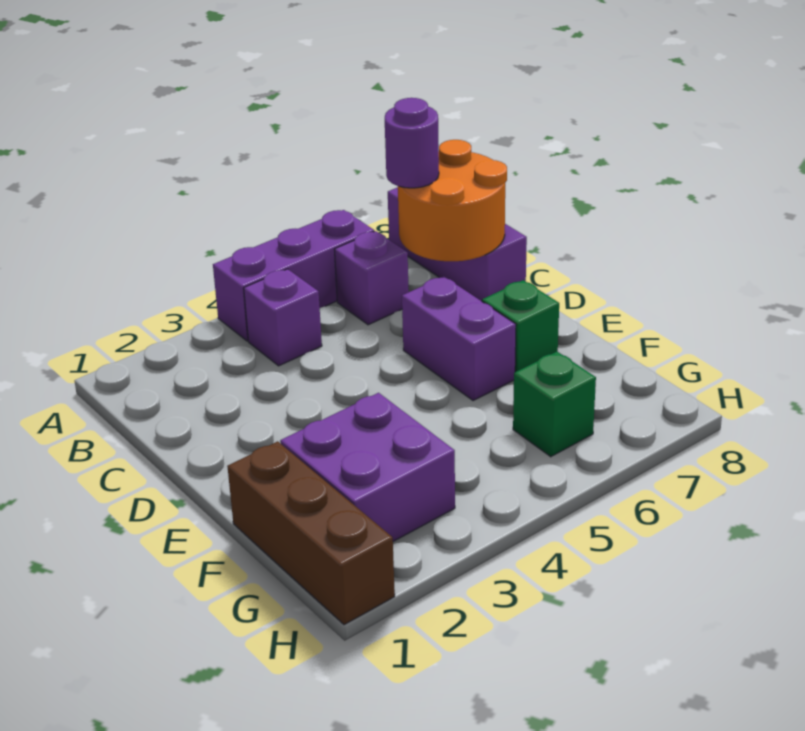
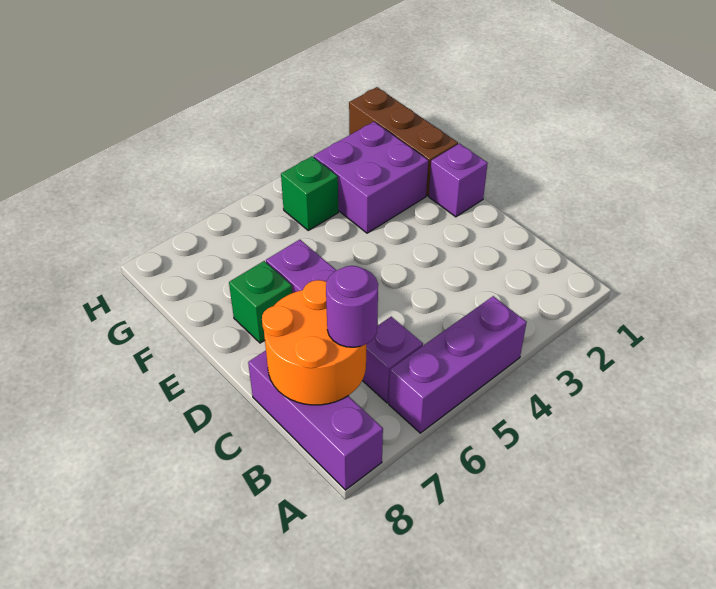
purple 1x1 brick [244,269,322,366] -> purple 1x1 brick moved to [429,144,488,217]
green 1x1 brick [513,352,596,457] -> green 1x1 brick moved to [281,156,338,230]

